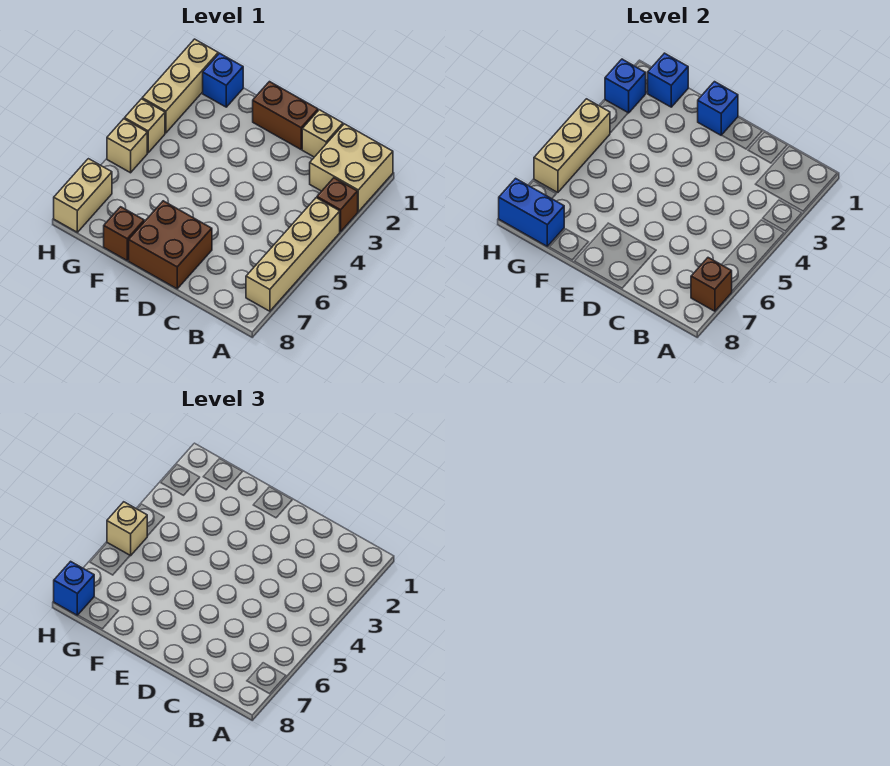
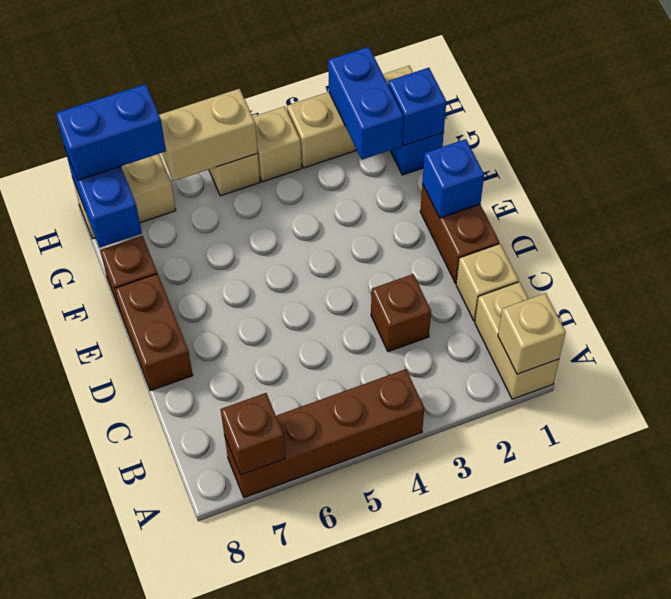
tan 2x2 brick [310,124,393,212] -> tan 1x2 brick [475,282,559,399]
brown 1x1 brick [317,178,358,232] -> brown 1x1 brick moved to [371,274,431,352]
tan 1x4 brick [246,198,340,311] -> brown 1x4 brick [224,369,424,498]
brown 2x2 brick [129,201,212,289] -> brown 1x2 brick [115,274,193,391]
blue 1x1 brick [605,59,646,113] -> blue 1x2 brick [328,47,403,160]
tan 1x3 brick [534,99,610,193] -> tan 1x2 brick [159,89,258,181]
tan 1x1 brick [107,502,147,556] -> tan 1x1 brick moved to [498,293,566,374]
blue 1x1 brick [54,561,94,615] -> blue 1x2 brick [56,84,166,180]

